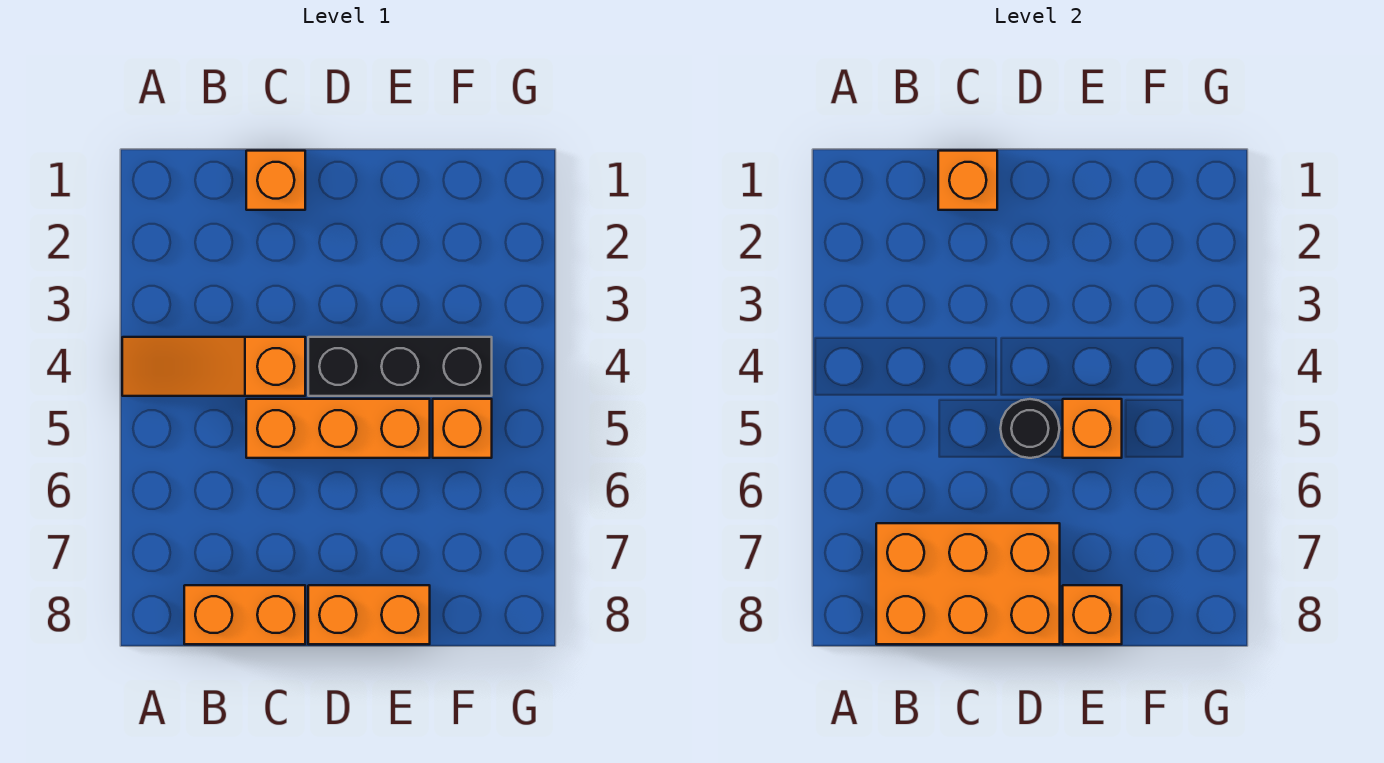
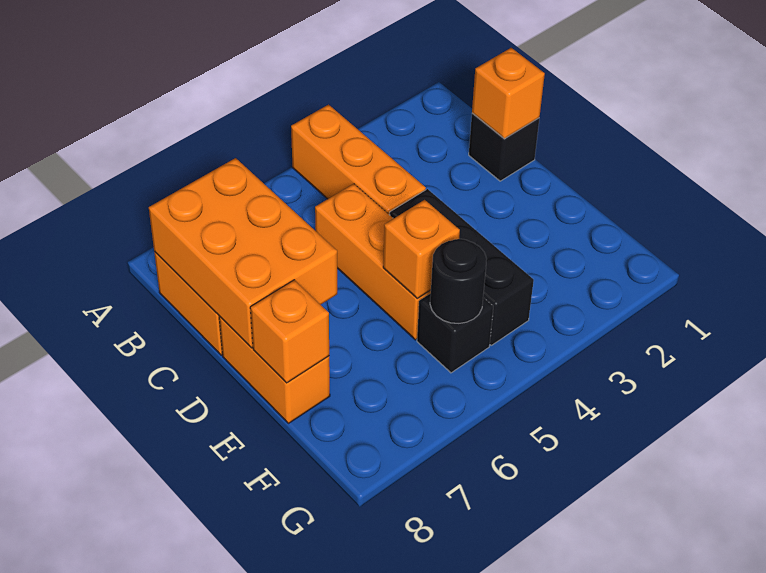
orange 1x3 slope [122,337,305,396] -> orange 1x3 brick [291,105,426,214]
orange 1x1 brick [246,151,305,210] -> black 1x1 brick [469,113,539,181]
black 1x1 round brick [1000,399,1059,458] -> black 1x1 round brick moved to [430,239,487,323]
orange 1x1 brick [433,399,492,458] -> black 1x1 brick [417,293,493,373]

